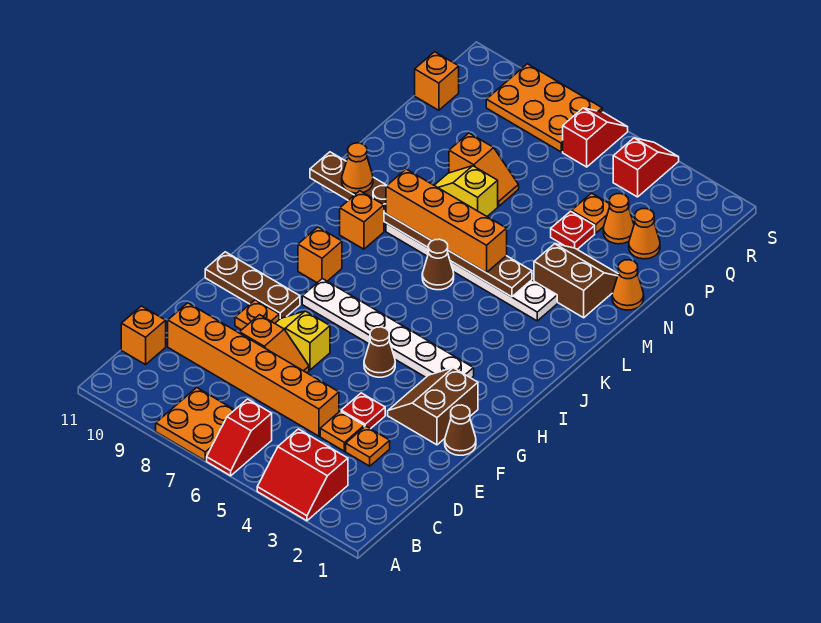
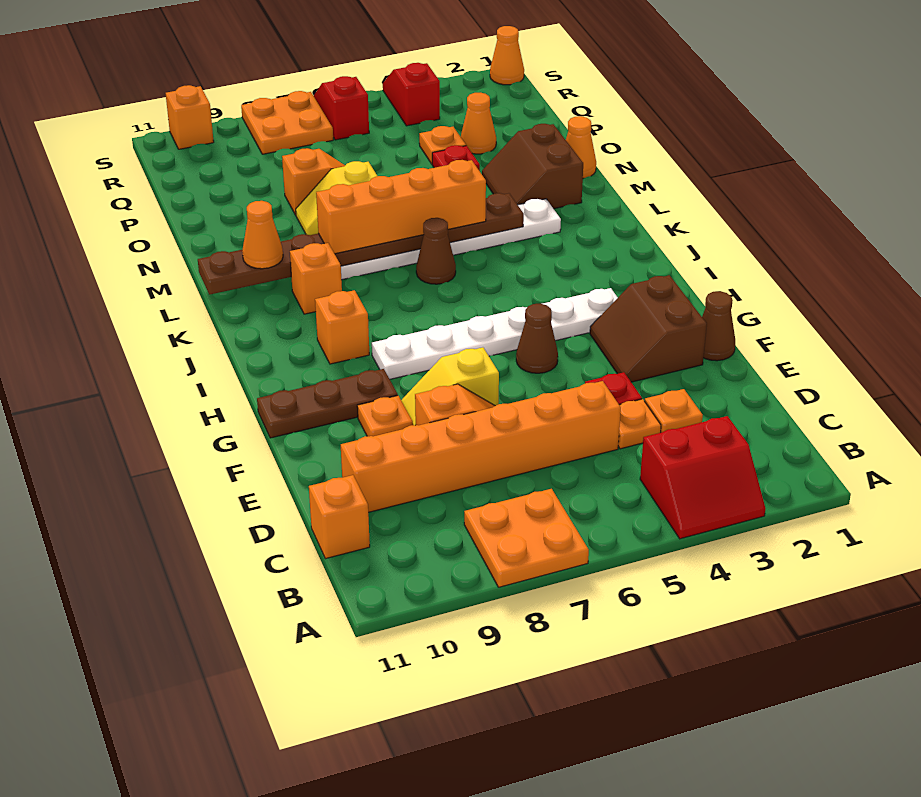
red 1x2 slope [207,399,272,476] -> none
brown 2x2 slope [534,244,618,318] -> brown 2x2 slope turned to [482,124,583,209]
orange 1x1 cone [629,209,660,259] -> orange 1x1 cone moved to [490,26,524,85]
orange 1x1 brick [415,52,459,110] -> orange 1x1 brick moved to [166,85,214,149]
orange 2x3 plate [486,64,602,152] -> orange 2x2 plate [241,91,333,154]

